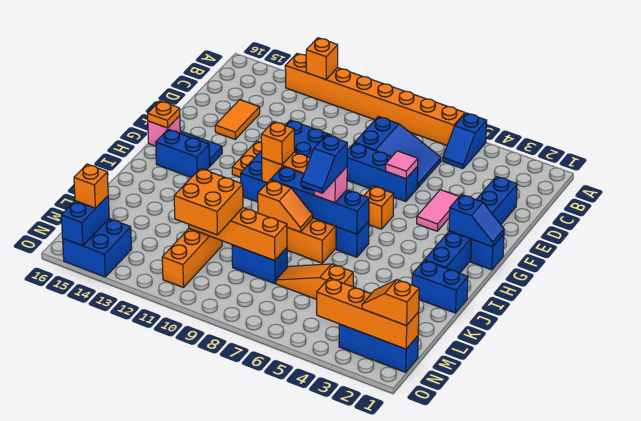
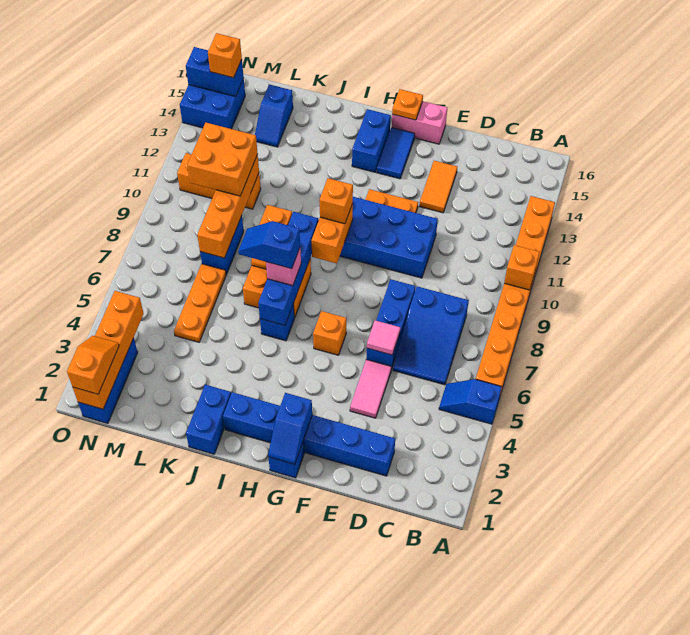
orange 1x1 brick [306,38,338,79] -> orange 1x1 brick moved to [504,245,539,290]
orange 1x2 tile [215,100,260,139] -> orange 1x2 tile turned to [420,161,457,213]
pink 1x2 tile [417,190,459,231] -> pink 1x2 tile turned to [350,360,391,418]
pink 1x1 brick [148,116,180,146] -> pink 1x2 brick [392,101,447,144]
orange 1x3 slope [276,264,353,299] -> orange 1x3 plate [174,264,226,342]
none -> blue 1x2 slope [255,84,293,147]

